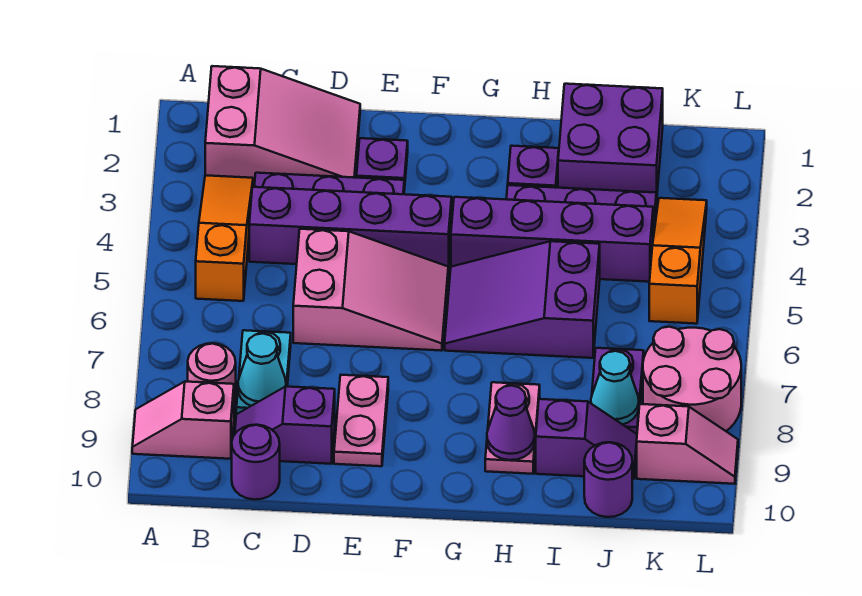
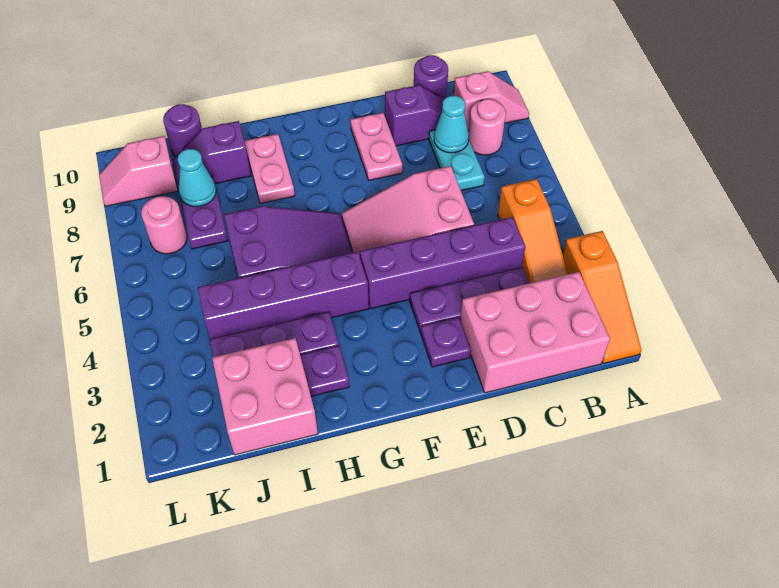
pink 2x3 slope [205,66,360,183] -> pink 2x3 brick [460,272,610,393]
purple 1x1 cone [487,385,535,460] -> none
purple 2x2 brick [558,84,663,203] -> pink 2x2 brick [212,338,318,455]
orange 1x3 slope [649,198,707,324] -> orange 1x3 slope moved to [563,231,642,364]
pink 2x2 round brick [643,327,741,431] -> pink 1x1 round brick [141,196,187,254]

